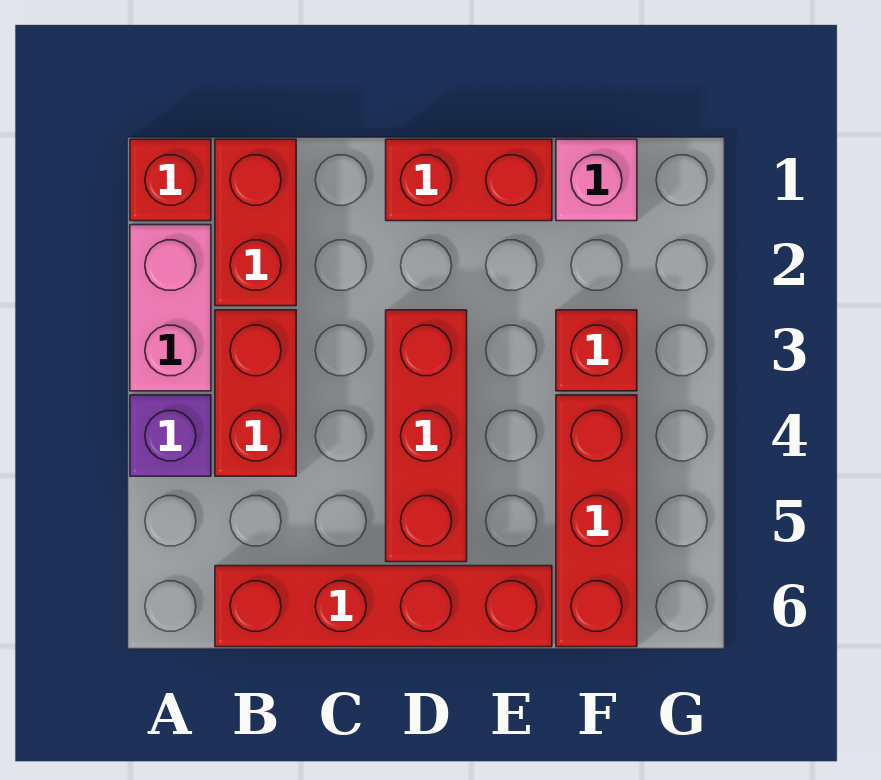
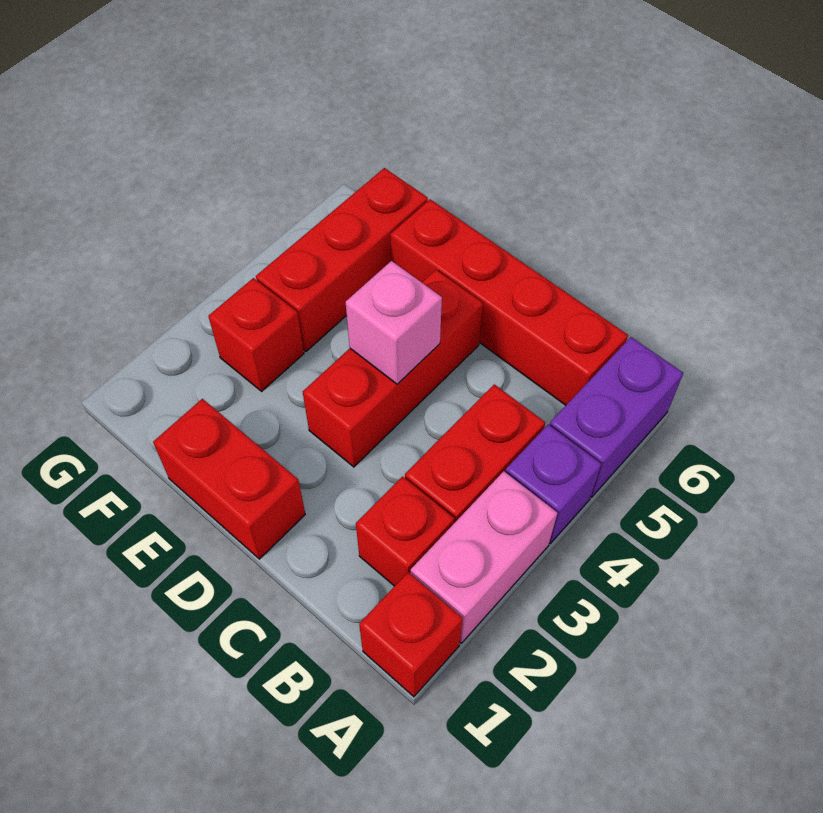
none -> purple 1x2 brick [550,337,683,497]
red 1x2 brick [215,139,296,306] -> red 1x1 brick [356,476,454,586]
pink 1x1 brick [556,139,637,221] -> pink 1x1 brick moved to [346,261,442,384]

